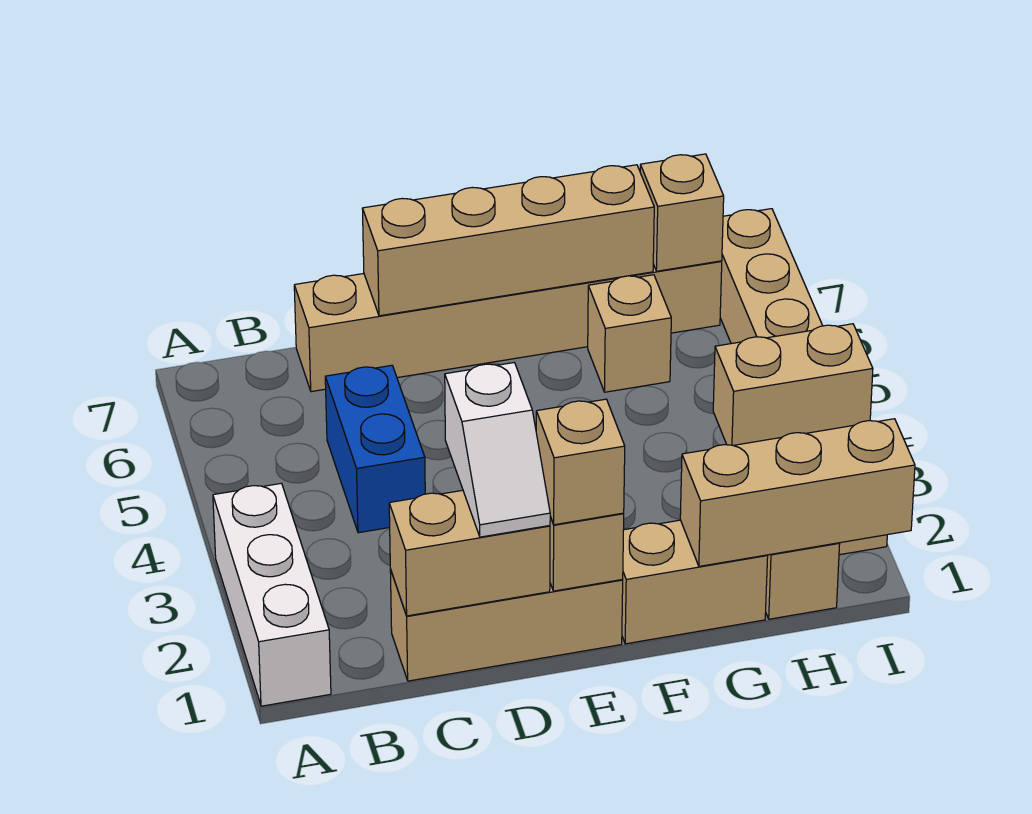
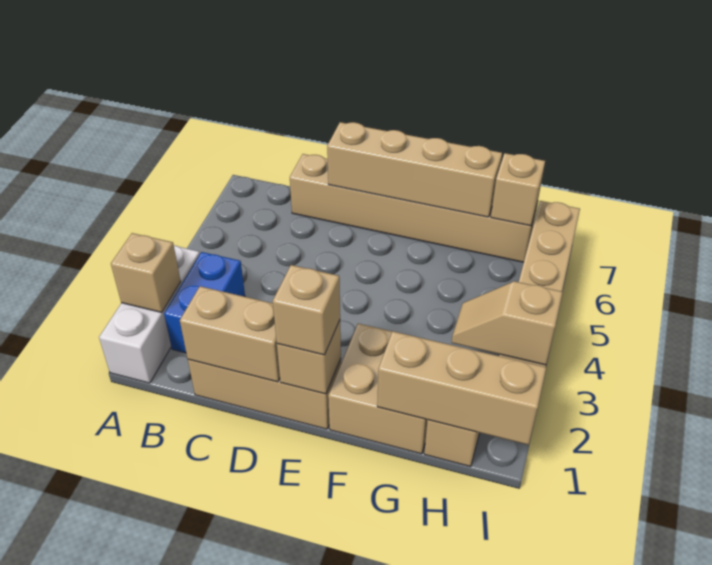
blue 1x2 brick [325,365,425,533] -> blue 1x2 brick moved to [164,252,245,353]
white 1x2 slope [445,363,550,537] -> none
tan 1x2 brick [622,520,768,644] -> tan 2x2 brick [328,323,427,454]
tan 1x1 brick [588,275,671,392] -> tan 1x1 brick moved to [111,233,181,312]
tan 1x2 brick [713,324,873,445] -> tan 1x2 slope [452,281,563,365]

